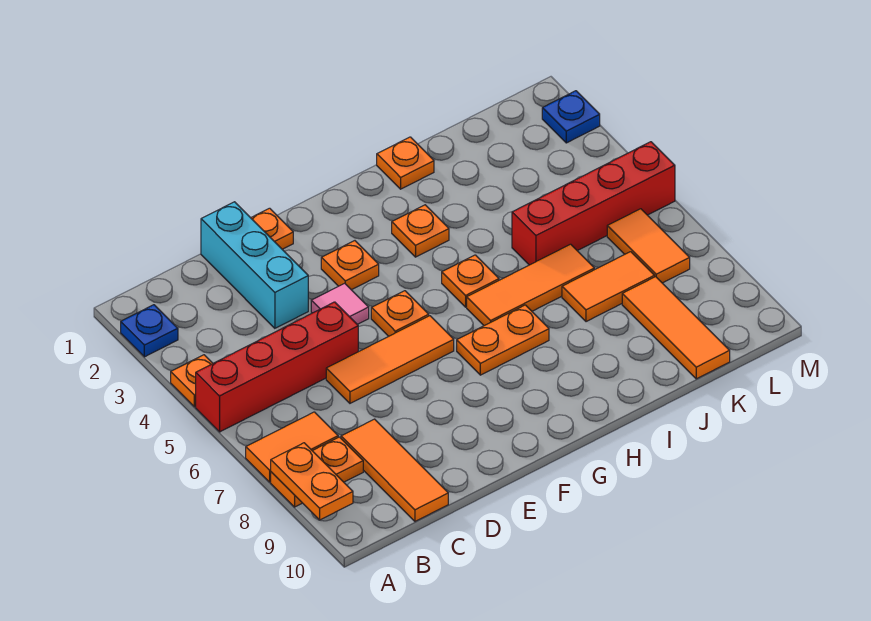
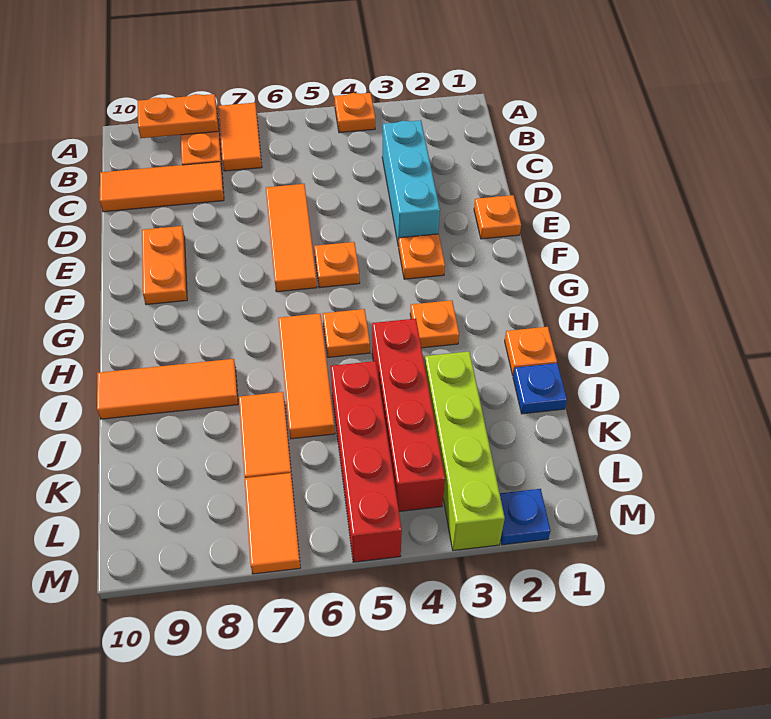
blue 1x1 plate [121,305,178,357] -> blue 1x1 plate moved to [513,363,567,414]
red 1x4 brick [196,302,358,432] -> red 1x4 brick moved to [372,319,445,511]
cyan 1x3 brick [201,202,308,328] -> cyan 1x3 brick turned to [382,120,440,246]
pink 1x1 tile [311,283,369,324] -> none
orange 1x2 plate [457,305,549,375] -> orange 1x2 plate moved to [142,226,187,305]
none -> lime 1x4 brick [425,351,505,551]
orange 1x3 tile [622,277,730,379] -> orange 1x3 tile moved to [97,359,238,419]
orange 1x2 tile [607,209,690,283] -> orange 1x2 tile turned to [245,473,300,574]

